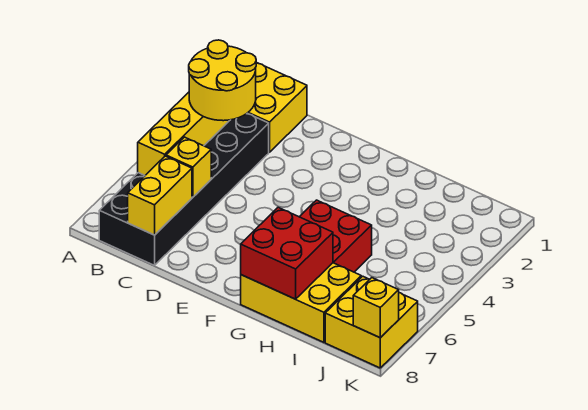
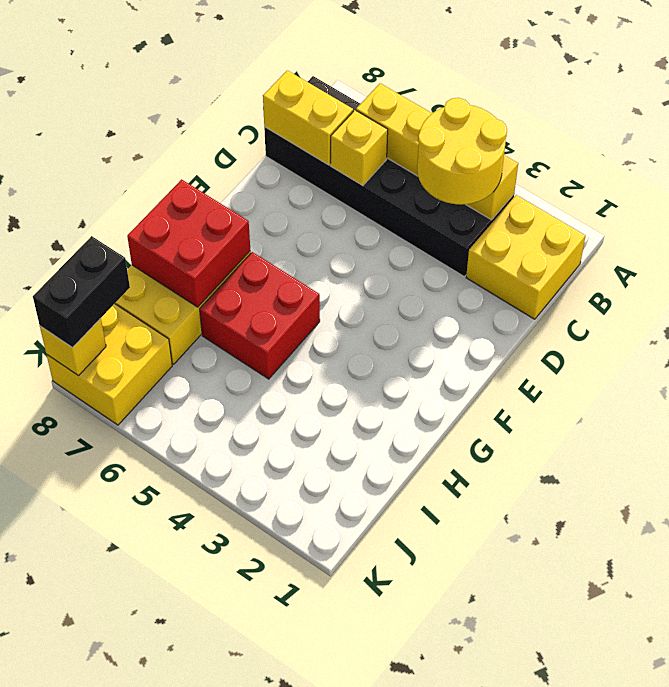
none -> black 1x2 brick [33,236,130,348]

